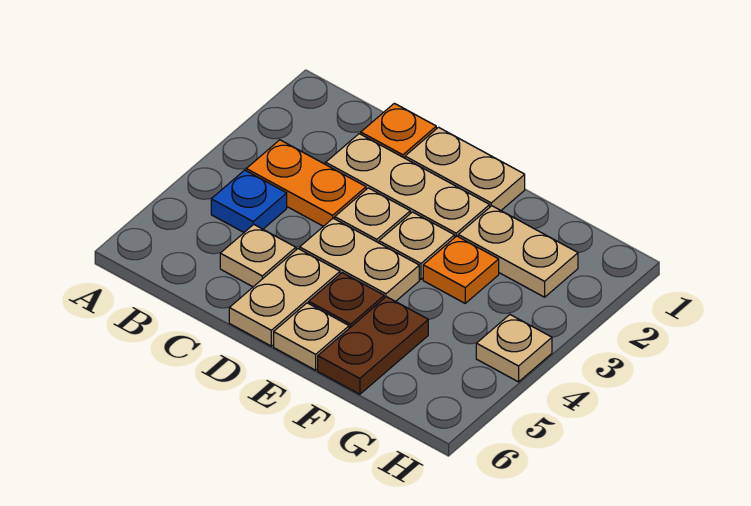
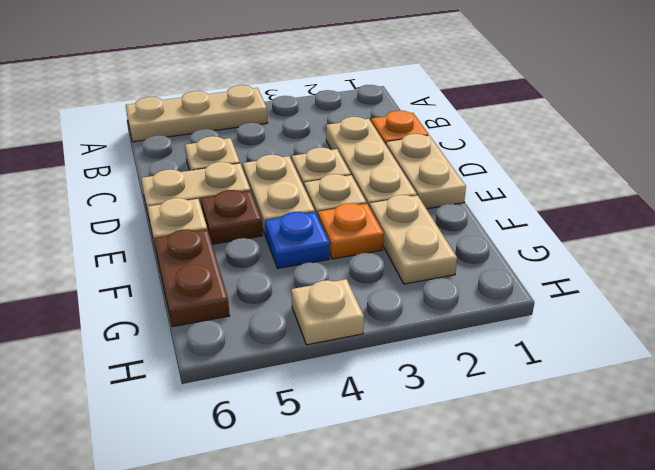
none -> tan 1x3 plate [126,85,268,142]
orange 1x2 plate [246,140,366,226] -> none
blue 1x1 plate [211,170,287,232] -> blue 1x1 plate moved to [265,212,330,268]
brown 1x2 plate [318,297,428,394] -> brown 1x2 plate turned to [154,229,230,327]

